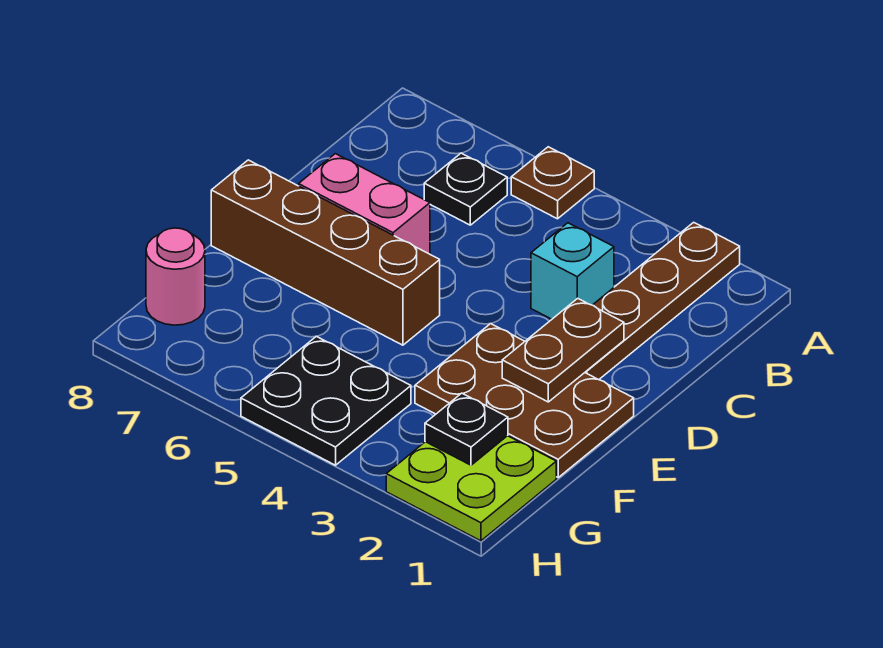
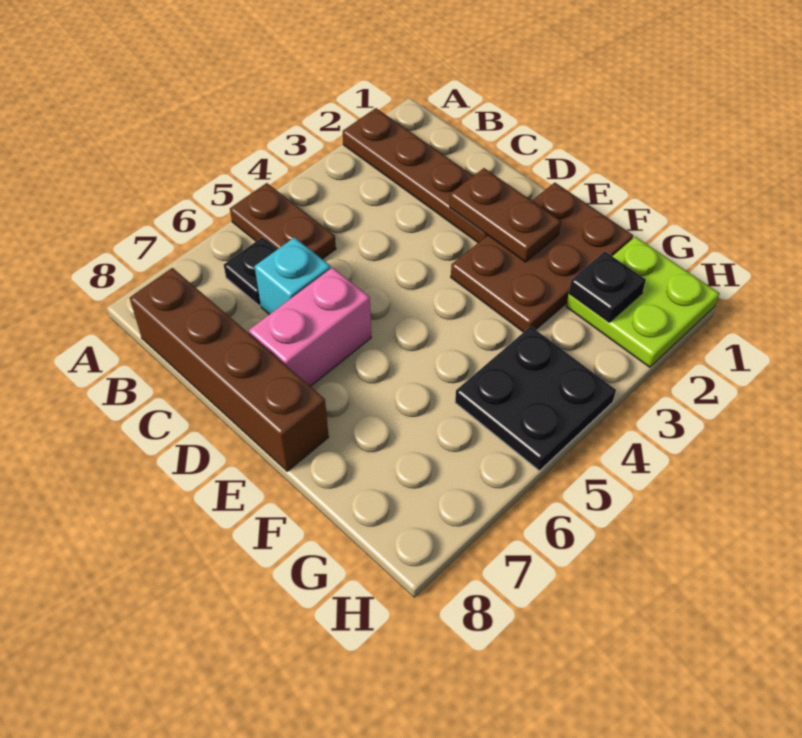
brown 1x1 plate [511,147,594,219] -> brown 1x2 plate [230,183,336,259]
cyan 1x1 brick [531,223,614,319] -> cyan 1x1 brick moved to [255,237,331,314]
brown 1x4 brick [211,160,440,345] -> brown 1x4 brick turned to [130,268,329,471]
pink 1x1 round brick [146,228,205,325] -> none

